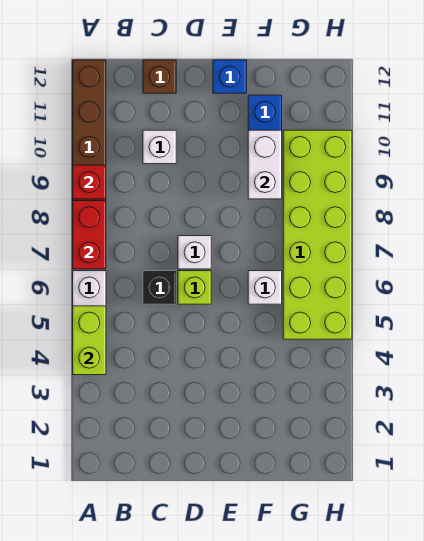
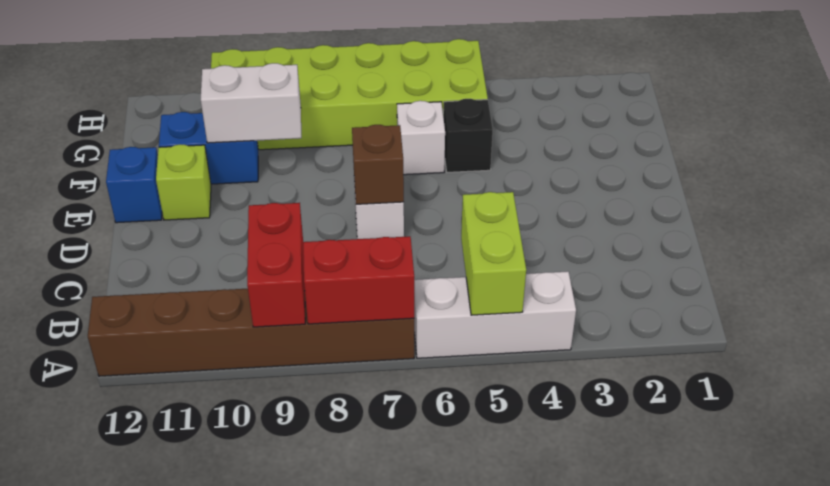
lime 1x2 brick [73,306,106,375] -> lime 1x2 brick turned to [461,192,526,315]
red 1x1 brick [73,165,106,199] -> red 1x2 brick [247,203,305,327]
black 1x1 brick [143,271,176,304] -> black 1x1 brick moved to [443,99,493,172]
white 1x1 brick [143,130,176,164] -> none
brown 1x1 brick [143,60,176,93] -> brown 1x1 brick moved to [352,125,404,204]
lime 1x1 brick [178,271,211,304] -> lime 1x1 brick moved to [156,144,211,220]

